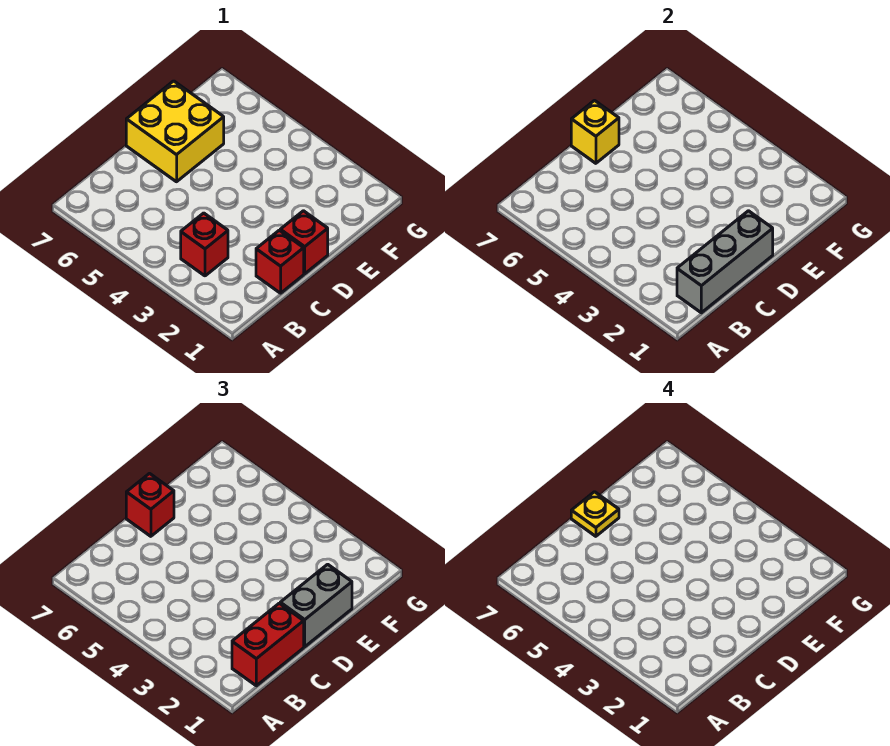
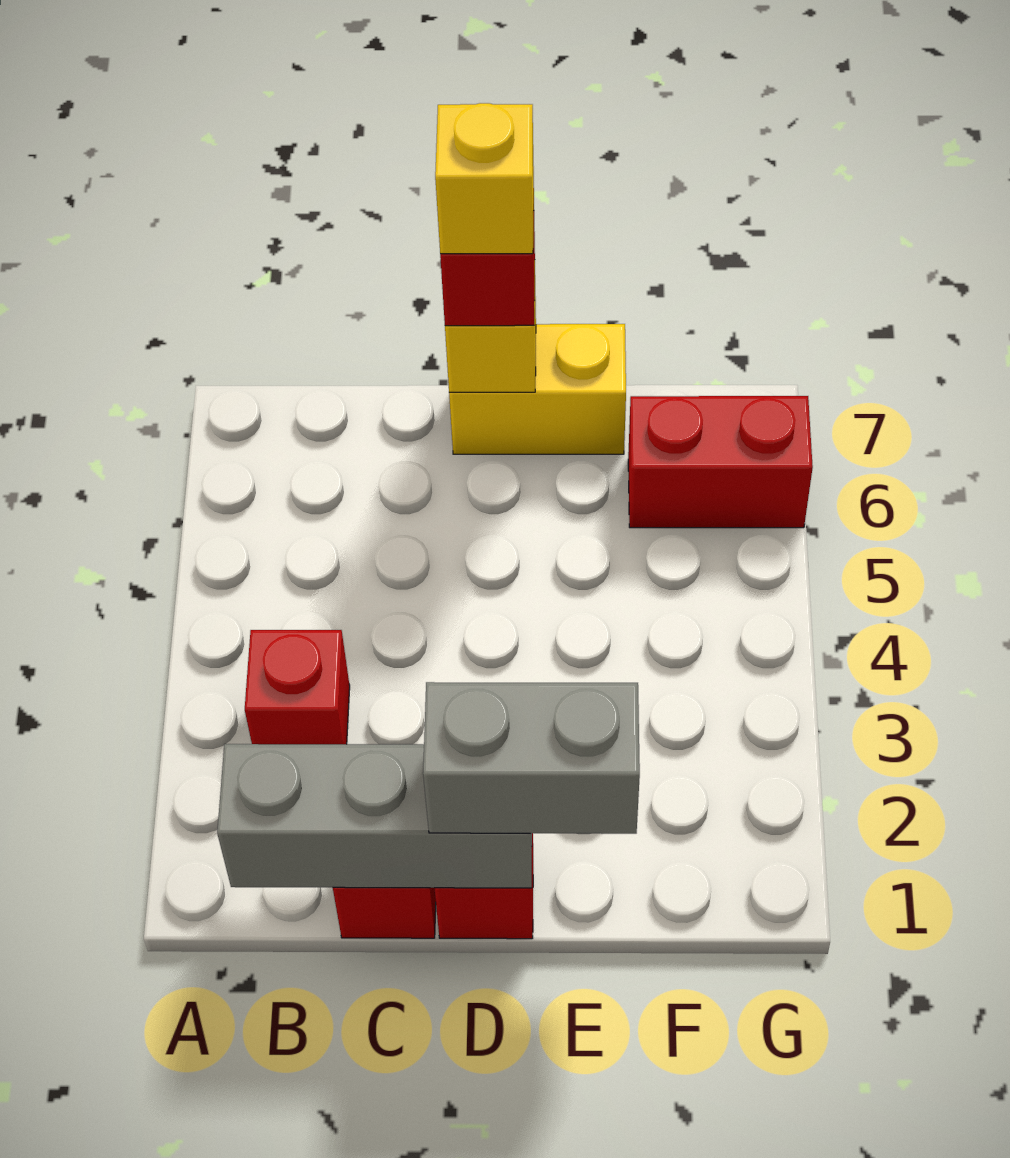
red 1x2 brick [232,603,304,686] -> red 1x2 brick moved to [628,396,813,528]
yellow 2x2 brick [126,81,224,182] -> yellow 1x2 brick [449,324,626,454]
yellow 1x1 plate [571,492,619,536] -> yellow 1x1 brick [435,103,534,254]

